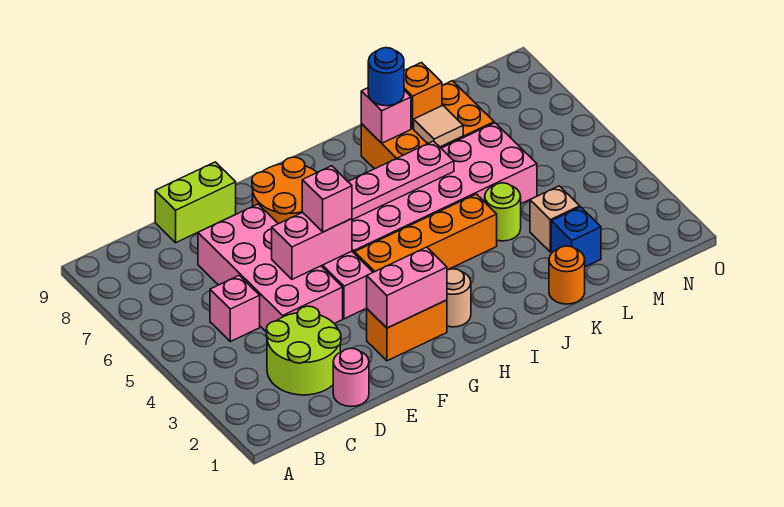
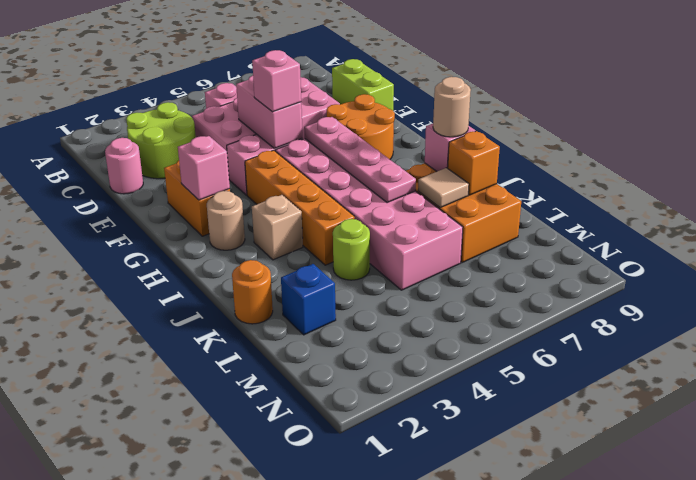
pink 1x2 brick [367,247,447,328] -> pink 1x1 brick [178,136,230,200]
blue 1x1 round brick [368,48,404,106] -> tan 1x1 round brick [433,77,471,137]
tan 1x1 brick [530,186,580,252] -> tan 1x1 brick moved to [252,195,303,260]

